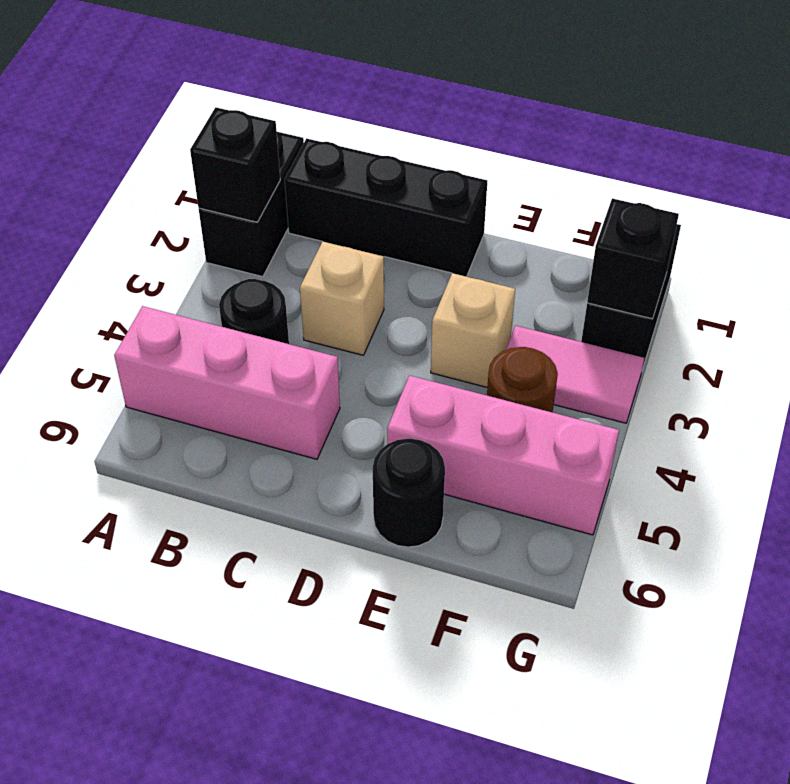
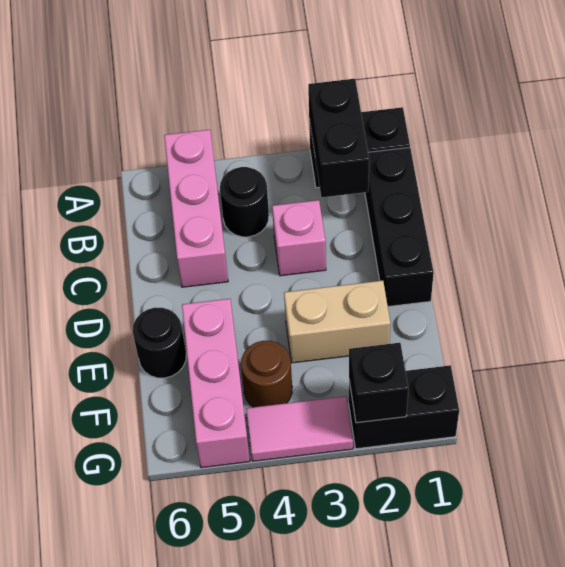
black 1x1 brick [190,107,280,222] -> black 1x2 brick [308,79,369,197]
tan 1x1 brick [300,241,384,355] -> pink 1x1 brick [272,200,326,276]
tan 1x1 brick [431,273,515,387] -> tan 1x2 brick [284,281,390,363]
pink 1x2 tile [506,326,644,423] -> pink 1x2 tile turned to [246,396,353,461]

